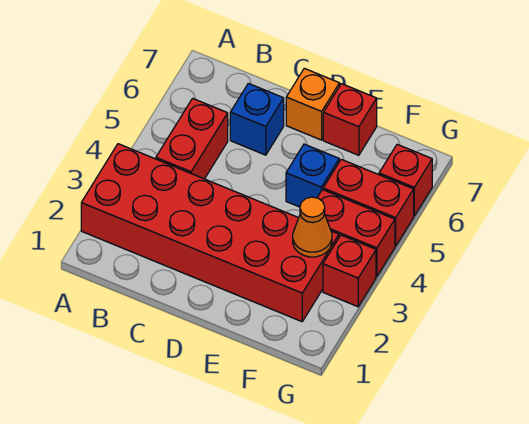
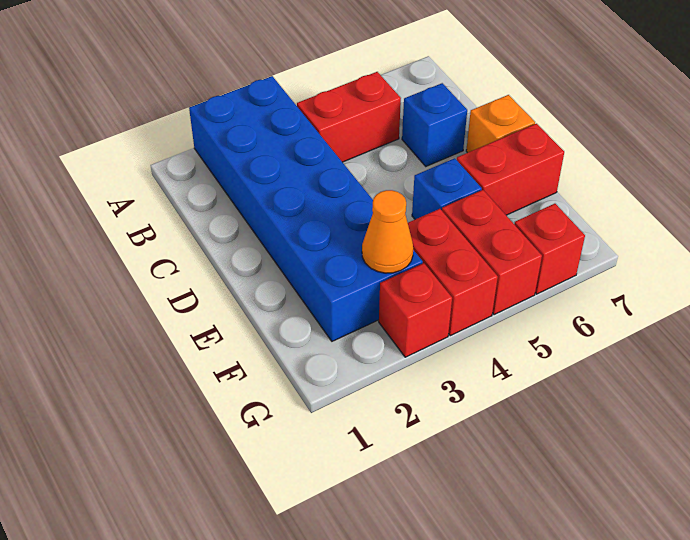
red 2x6 brick [81,144,339,322] -> blue 2x6 brick [189,76,423,341]
red 1x1 brick [323,84,377,155] -> red 1x2 brick [457,124,564,215]

